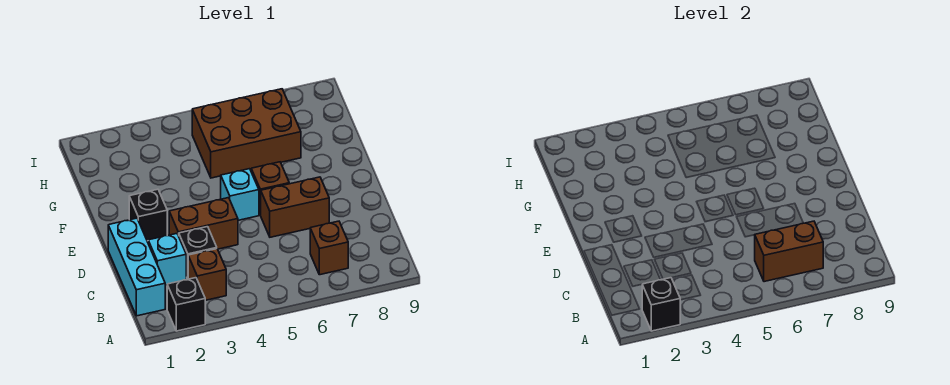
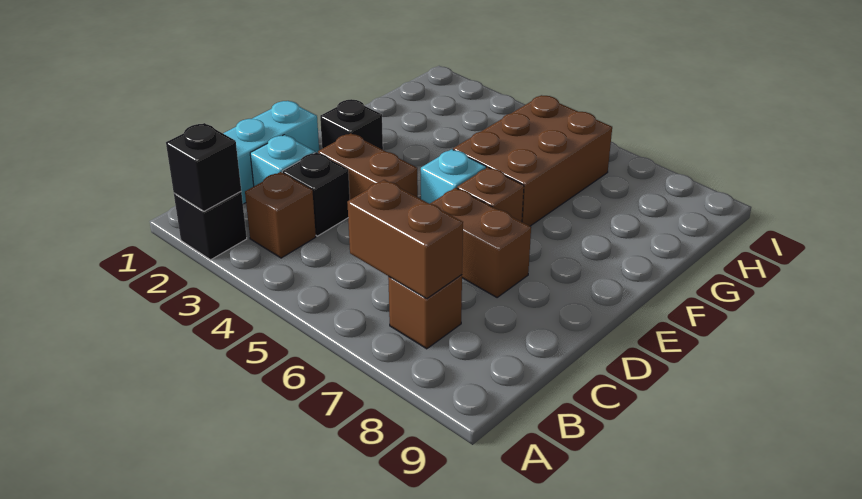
brown 2x3 brick [192,89,301,178] -> brown 2x3 brick turned to [453,95,612,226]

